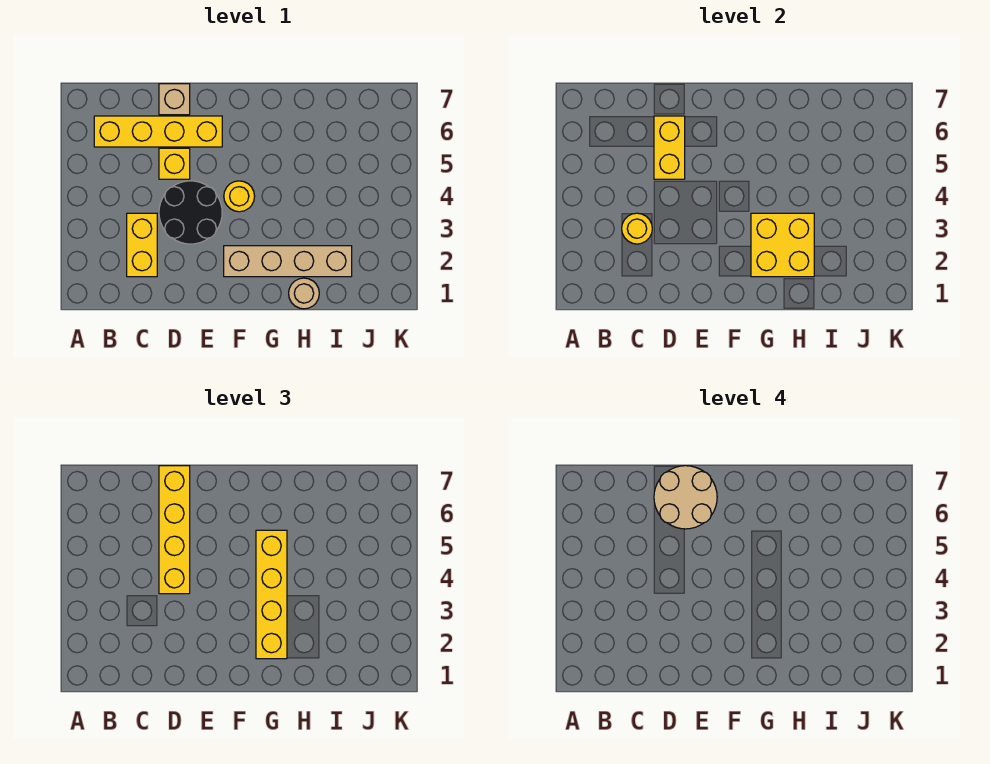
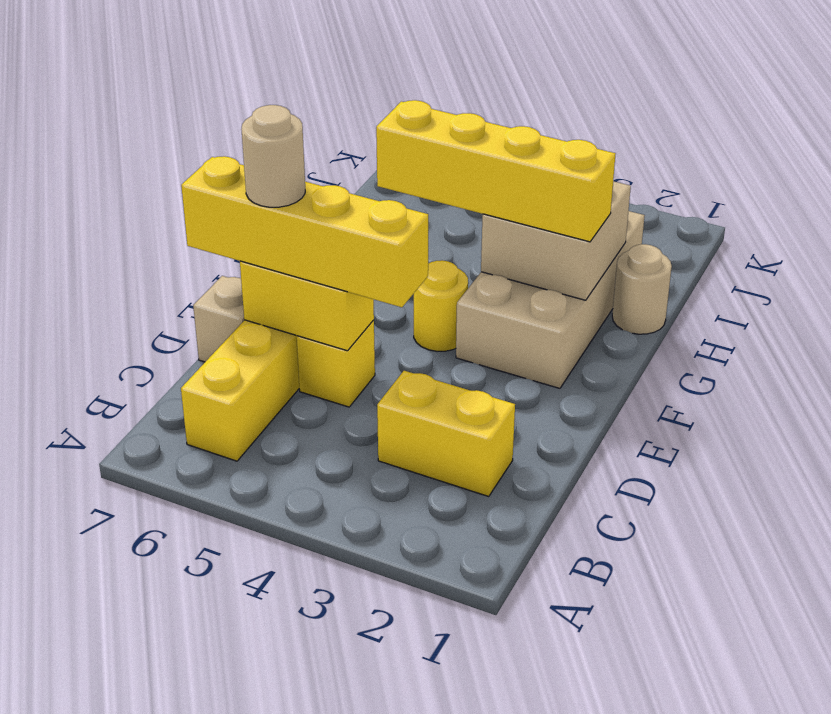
yellow 1x1 round brick [622,213,652,244] -> none
black 2x2 round brick [159,181,222,244] -> none
tan 2x2 round brick [654,466,717,529] -> tan 1x1 round brick [241,105,305,207]
tan 1x4 brick [224,246,352,277] -> tan 2x4 brick [456,211,645,388]
yellow 2x2 brick [751,213,814,277] -> tan 2x2 brick [481,181,631,300]

